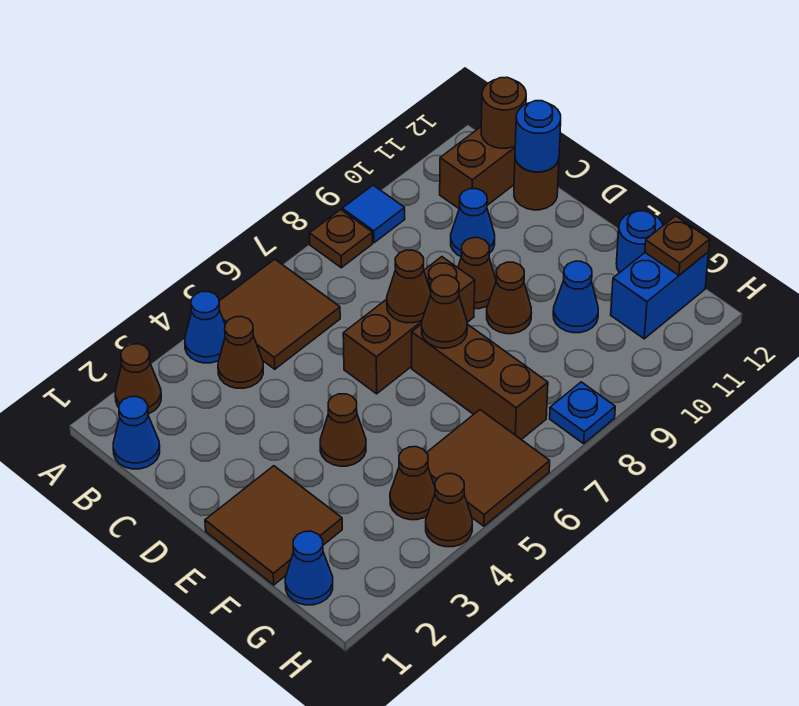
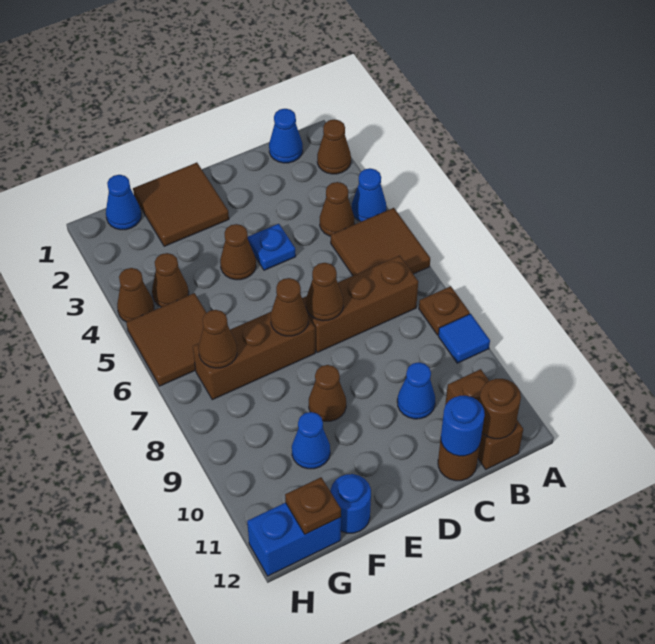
brown 1x3 brick [343,257,475,394] -> brown 1x3 brick turned to [302,256,418,353]
brown 1x1 cone [458,238,496,309] -> brown 1x1 cone moved to [199,310,237,368]
blue 1x2 brick [611,252,709,339] -> blue 1x2 brick turned to [247,503,341,576]
blue 1x1 plate [550,382,615,444] -> blue 1x1 plate moved to [248,224,296,270]

